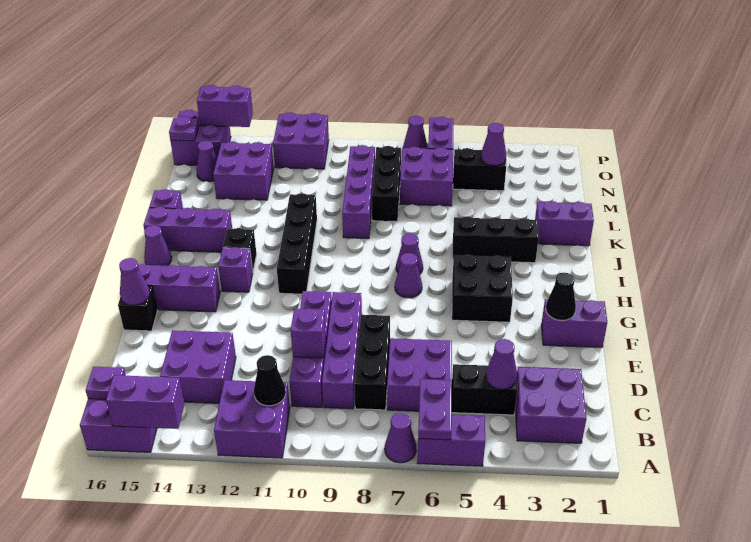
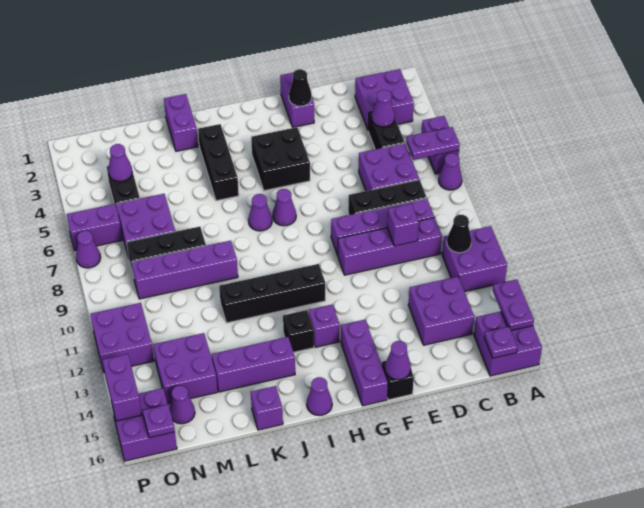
purple 1x2 brick [106,375,184,429] -> purple 1x2 plate [493,279,534,331]
purple 1x3 brick [143,207,232,252] -> purple 1x3 brick turned to [212,337,295,392]

